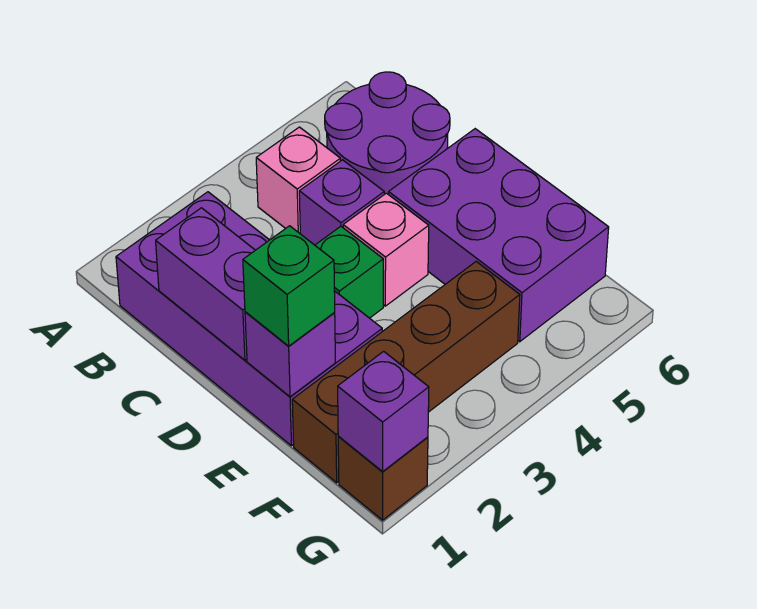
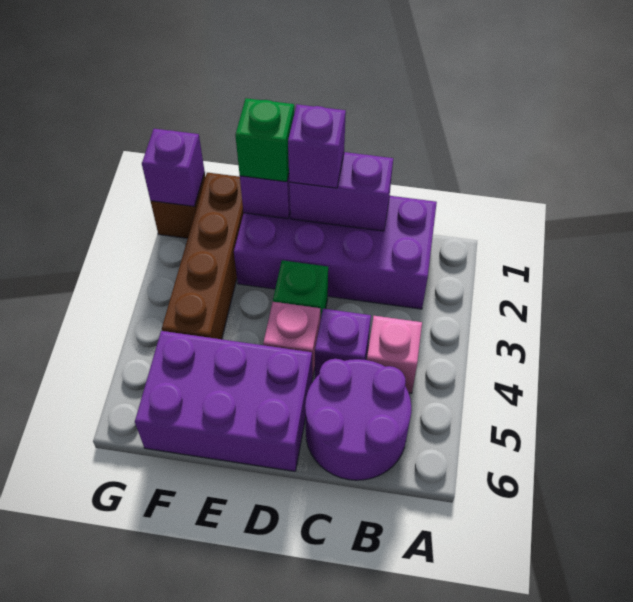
none -> purple 1x1 brick [288,104,346,188]

